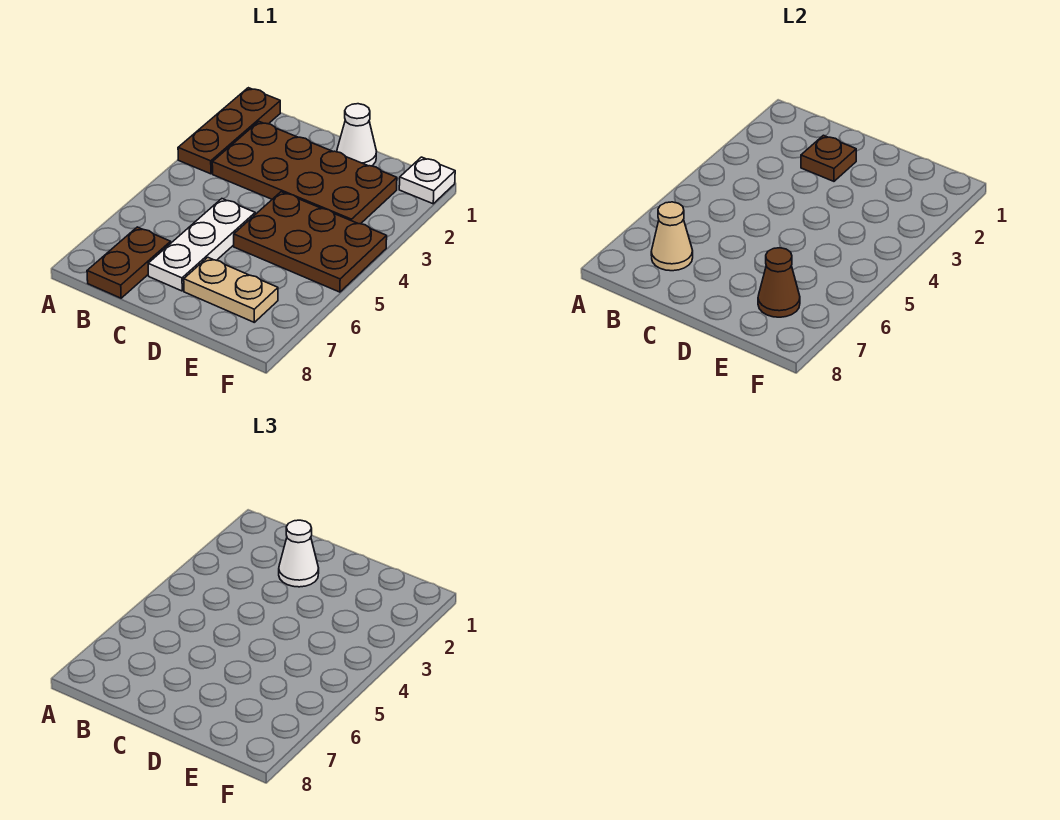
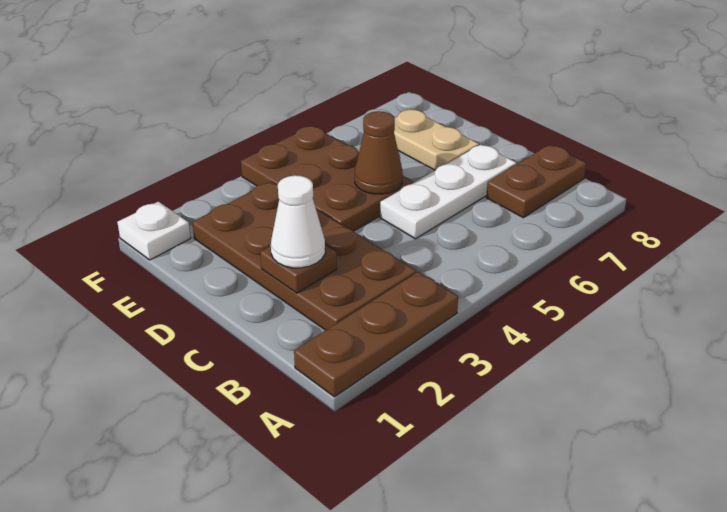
tan 1x1 cone [651,202,693,271] -> none
white 1x1 cone [337,104,377,166] -> none
brown 1x1 cone [758,248,800,317] -> brown 1x1 cone moved to [355,111,403,194]

